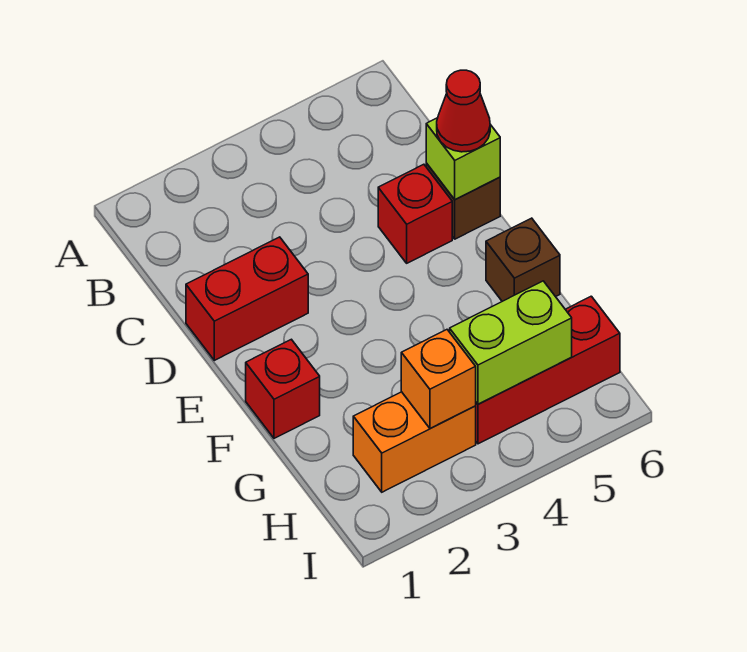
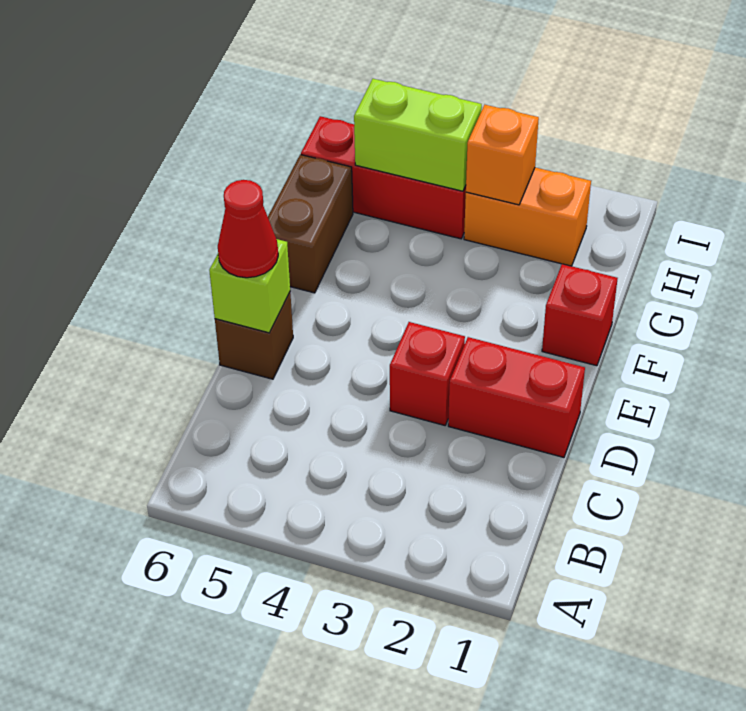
red 1x1 brick [378,164,452,263] -> red 1x1 brick moved to [390,322,465,425]
brown 1x1 brick [486,218,560,301] -> brown 1x2 brick [268,155,353,293]

